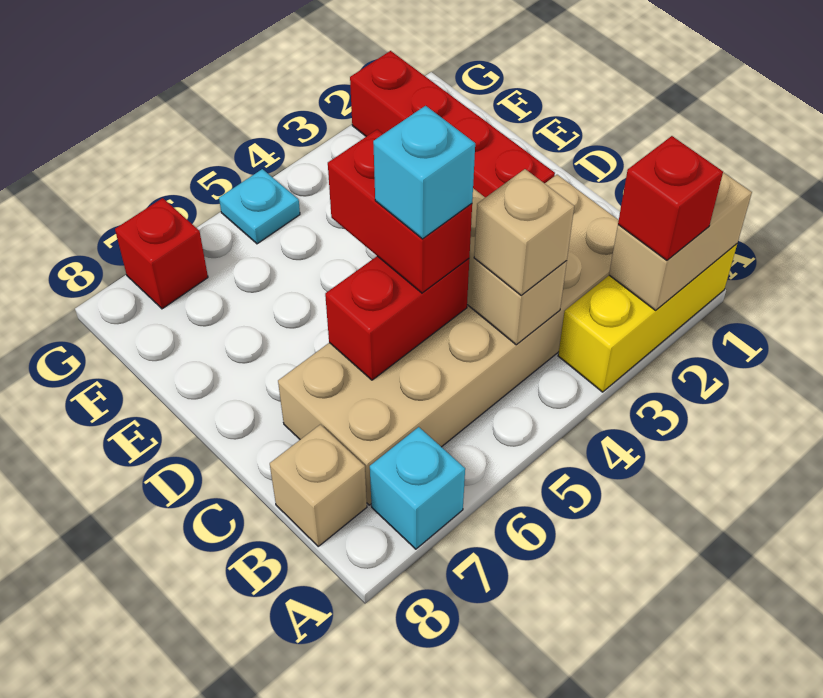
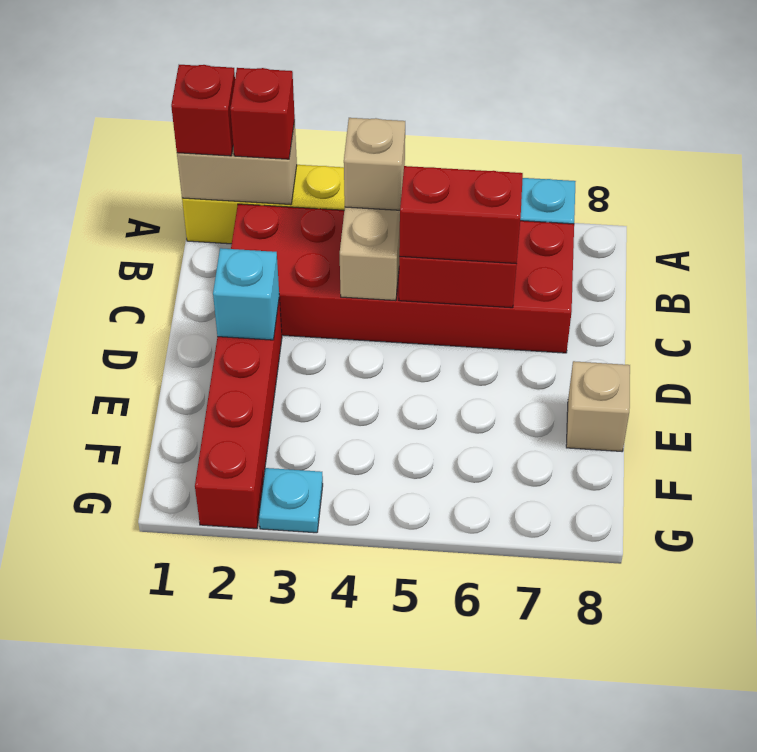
tan 2x6 brick [278,175,619,505] -> red 2x6 brick [231,204,574,353]
tan 1x1 brick [270,424,367,546] -> tan 1x1 brick moved to [566,361,630,451]
red 1x2 brick [328,130,472,293] -> red 1x2 brick turned to [399,166,523,264]
cyan 1x1 brick [373,106,475,239] -> cyan 1x1 brick moved to [213,248,279,340]
cyan 1x1 plate [219,169,300,244] -> cyan 1x1 plate moved to [259,468,323,533]
red 1x1 brick [115,198,208,309] -> red 1x1 brick moved to [171,65,235,156]

